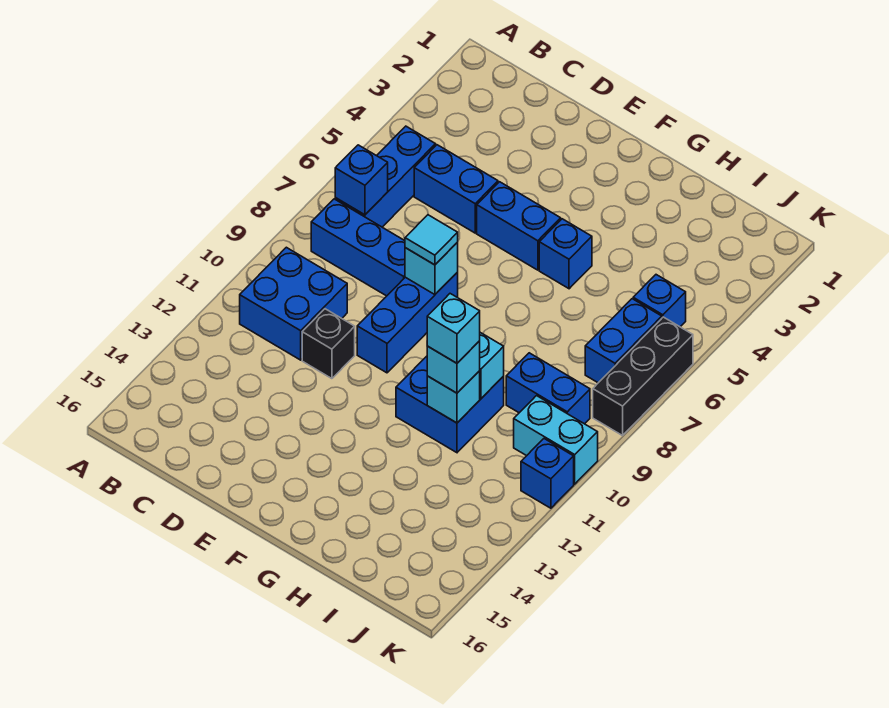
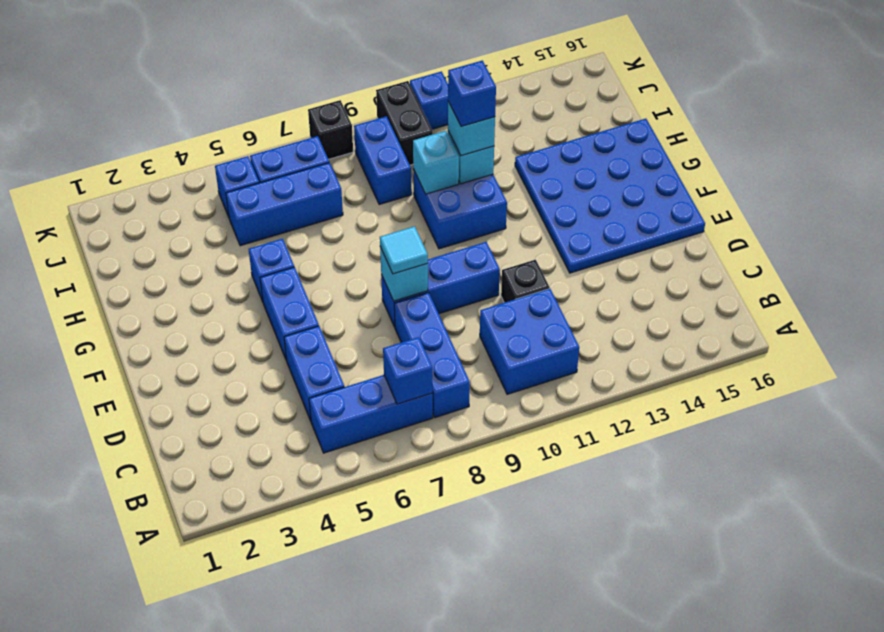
none -> blue 4x4 plate [515,119,705,273]
cyan 1x1 brick [427,294,480,363] -> blue 1x1 brick [448,61,496,126]
none -> blue 1x3 brick [226,163,343,246]
cyan 1x2 brick [514,396,598,484] -> black 1x2 brick [376,81,433,165]
black 1x3 brick [593,317,693,436] -> black 1x1 brick [308,100,353,159]

